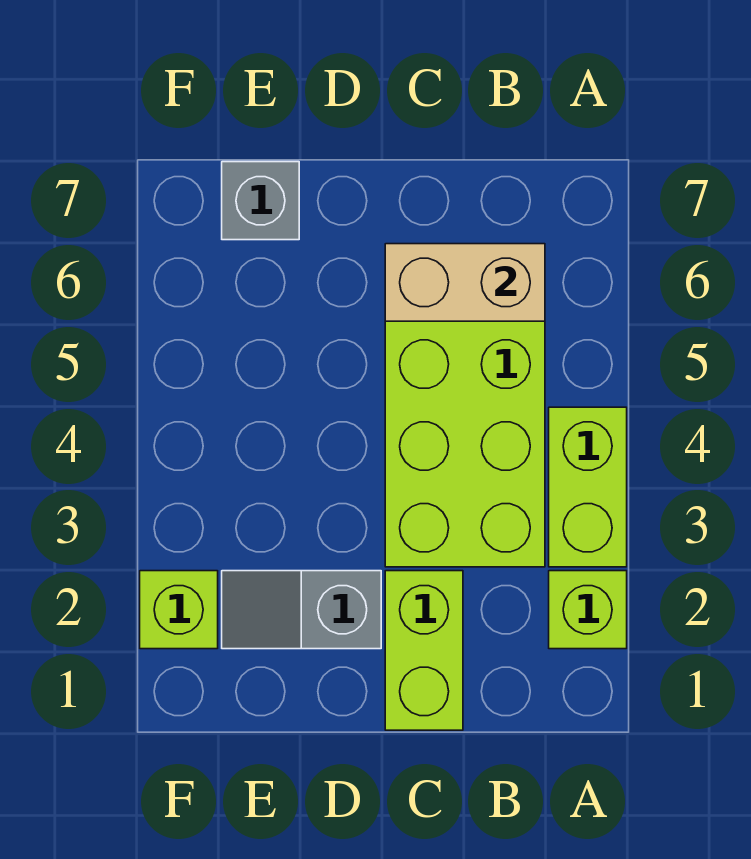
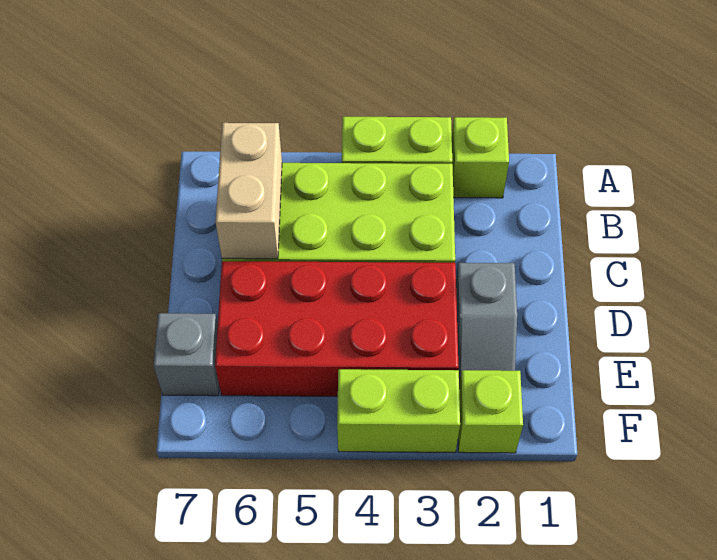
lime 1x2 brick [385,571,463,730] -> lime 1x2 brick moved to [337,369,460,452]
none -> red 2x4 brick [215,261,459,396]

